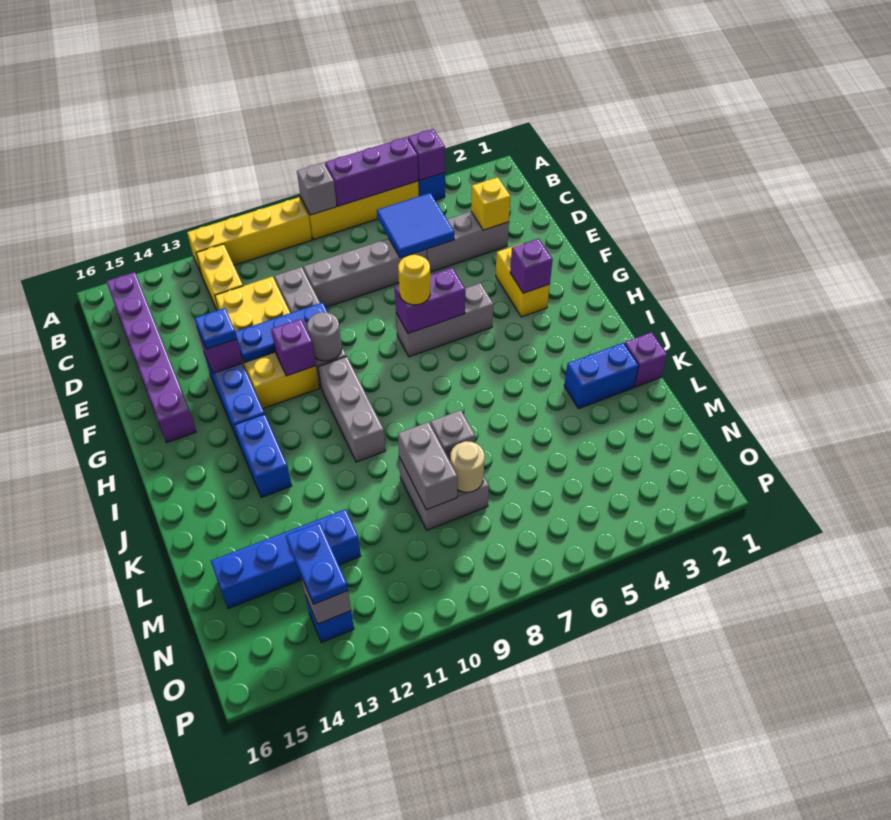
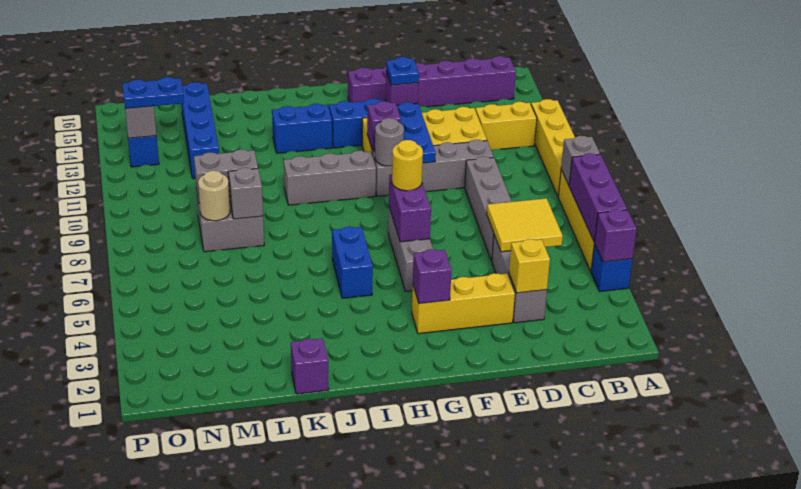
blue 2x2 tile [377,193,454,258] -> yellow 2x2 tile [487,198,563,252]
yellow 1x2 brick [496,243,550,317] -> yellow 1x3 brick [412,273,515,334]
blue 1x2 brick [564,343,639,408] -> blue 1x2 brick moved to [332,227,373,298]

